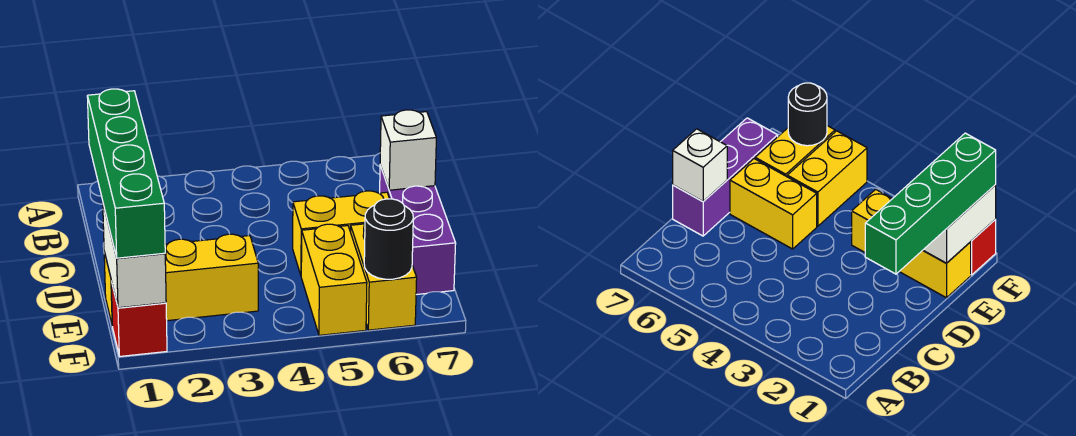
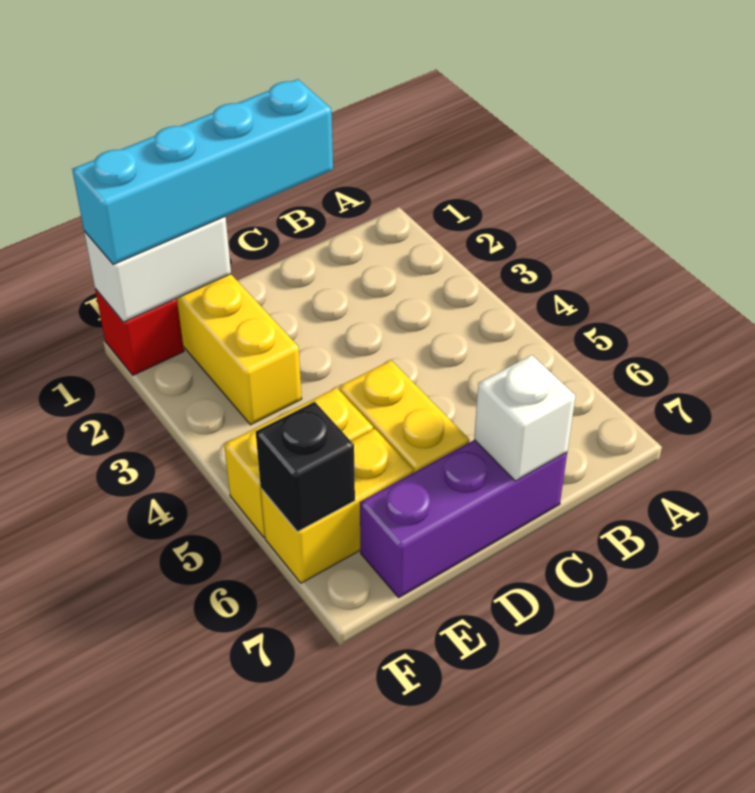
green 1x4 brick [87,89,165,258] -> cyan 1x4 brick [72,79,333,265]
black 1x1 round brick [364,199,413,279] -> black 1x1 brick [256,402,355,532]

